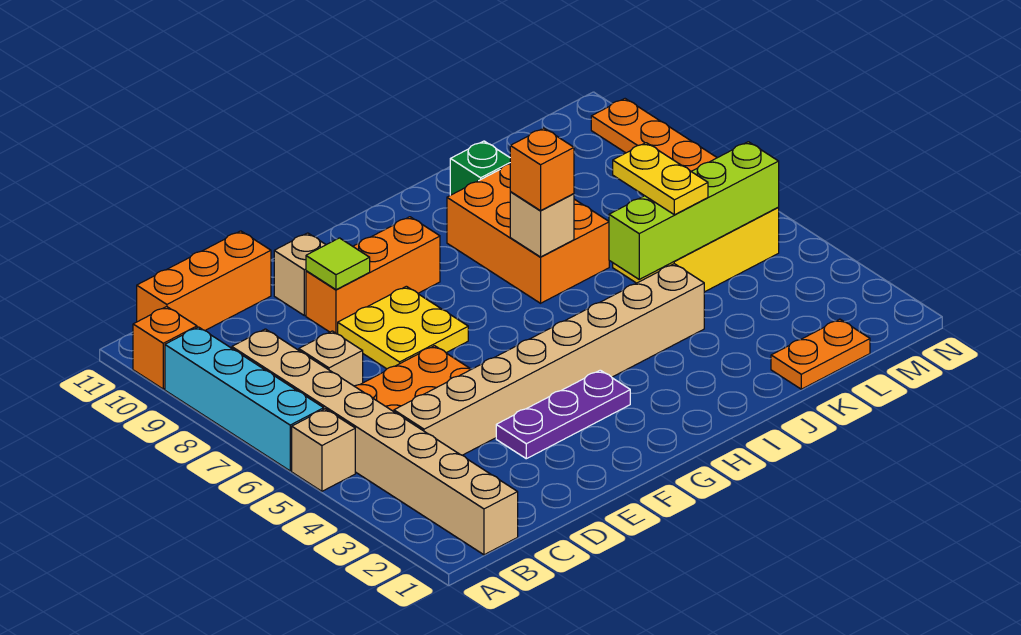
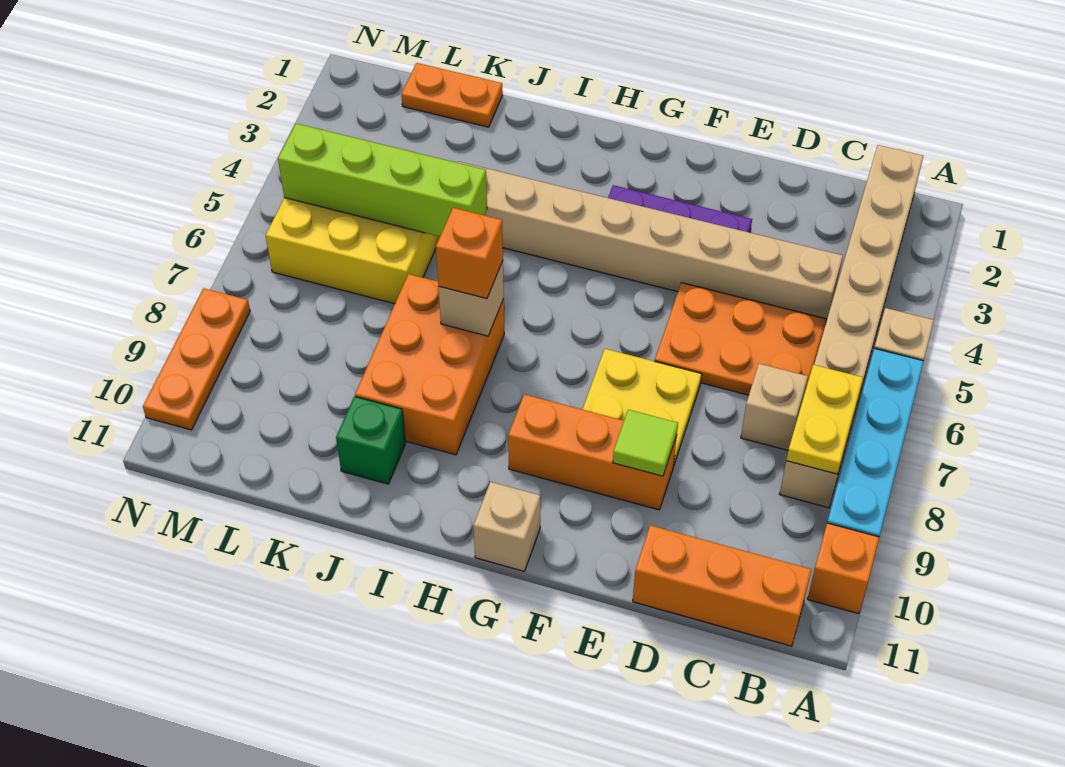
tan 1x1 brick [274,233,326,316] -> tan 1x1 brick moved to [474,482,540,571]
yellow 1x2 plate [613,143,708,215] -> yellow 1x2 plate moved to [786,365,863,474]

